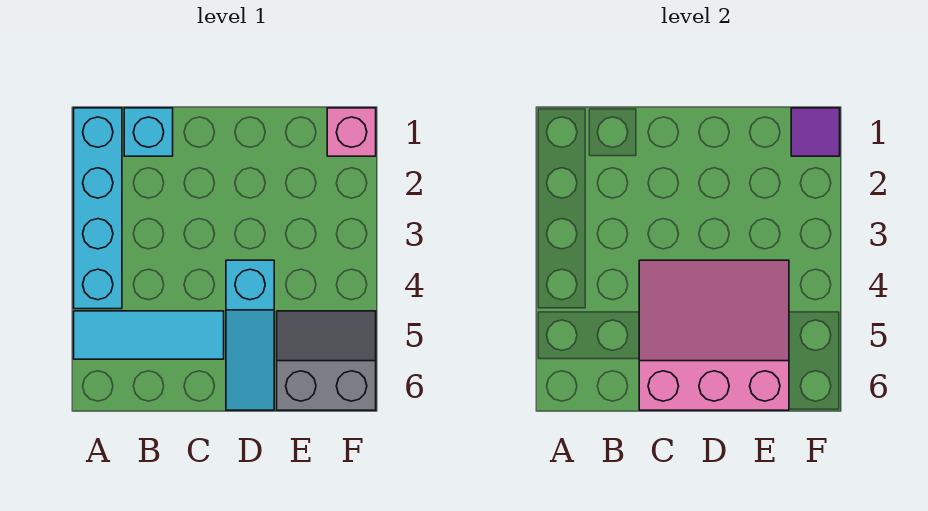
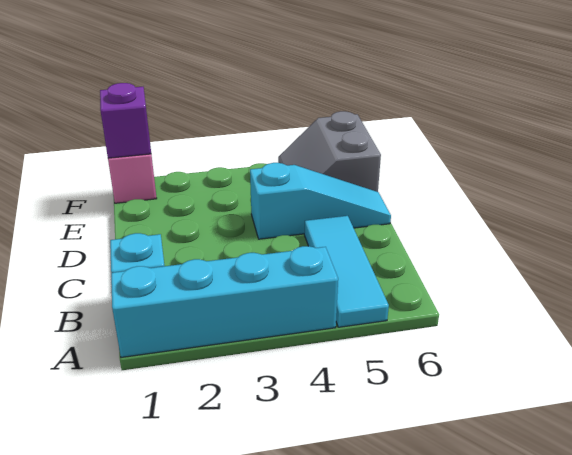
pink 3x3 slope [639,260,789,410] -> none
purple 1x1 tile [791,108,840,156] -> purple 1x1 brick [100,83,151,158]

